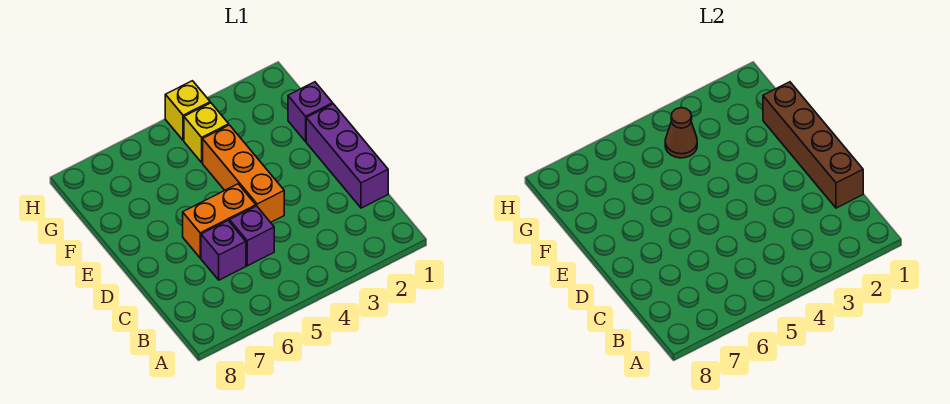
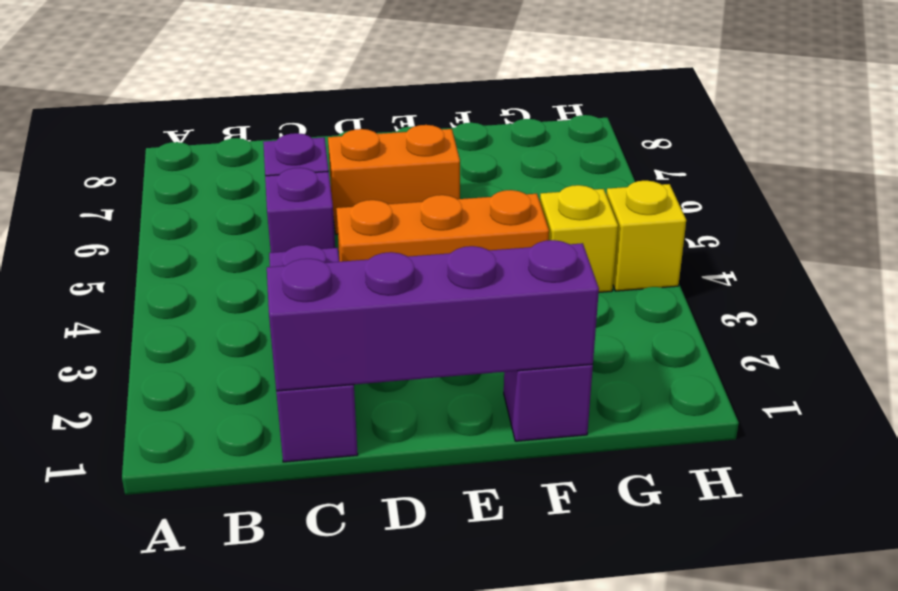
purple 1x3 brick [306,104,388,208] -> purple 1x3 brick turned to [269,245,358,462]
brown 1x4 brick [763,82,863,208] -> purple 1x4 brick [267,240,599,391]
orange 1x2 brick [183,184,256,258] -> orange 1x2 brick turned to [328,125,460,234]
brown 1x1 cone [665,108,697,158] -> none

